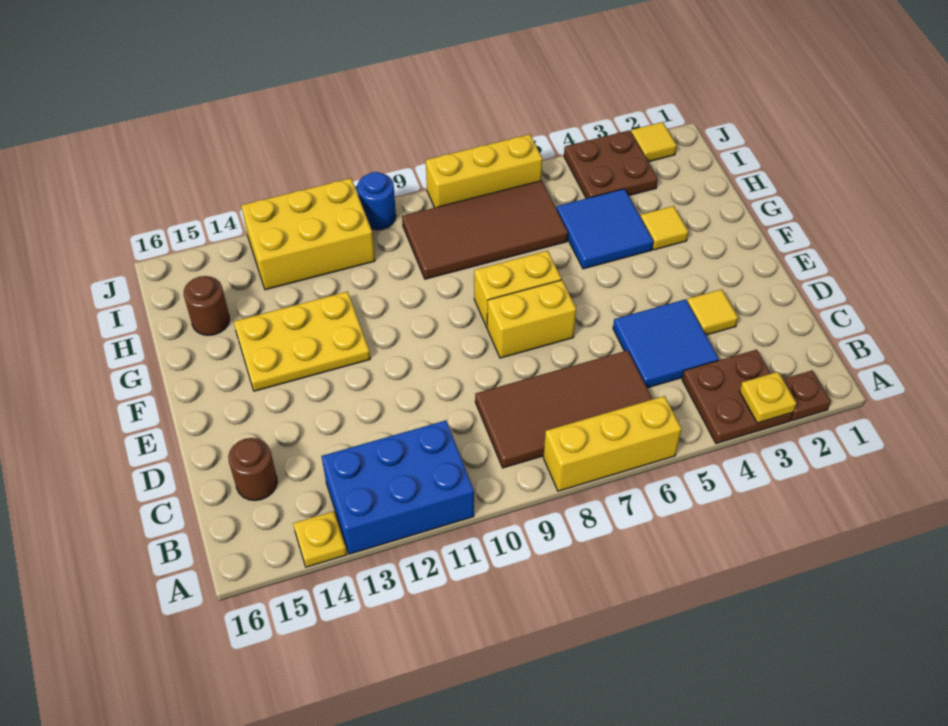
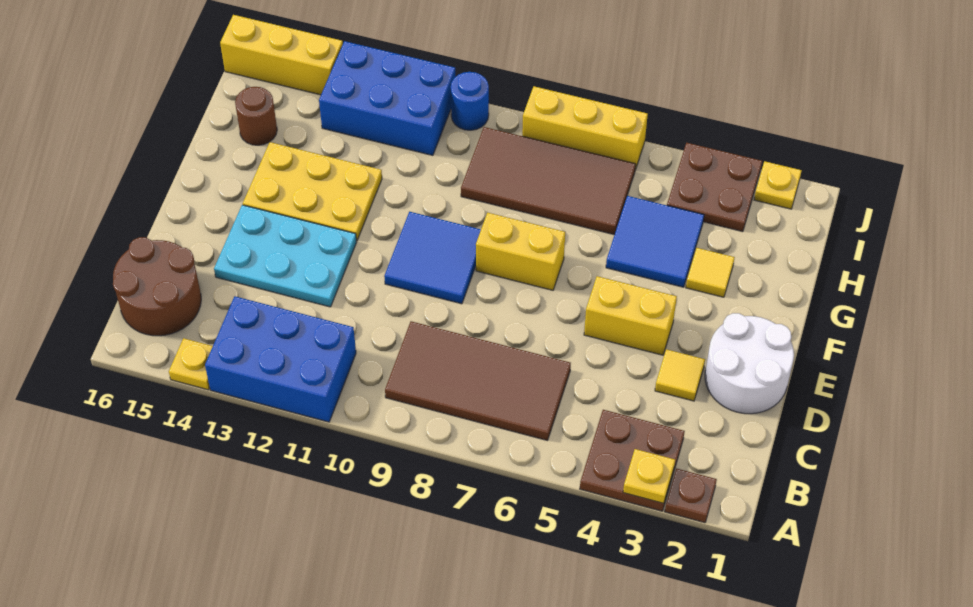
yellow 1x3 brick [543,396,682,491] -> yellow 1x3 brick moved to [220,15,343,95]
blue 2x2 tile [613,299,719,388] -> blue 2x2 tile moved to [384,212,481,304]
brown 1x1 round brick [228,438,277,501] -> brown 2x2 round brick [113,237,201,336]
none -> white 2x2 round brick [705,313,794,414]
none -> cyan 2x3 plate [214,205,357,307]
yellow 1x2 brick [487,280,576,358] -> yellow 1x2 brick moved to [584,276,677,355]
yellow 2x3 brick [241,178,375,290] -> blue 2x3 brick [319,41,455,155]
yellow 1x1 tile [631,122,677,162] -> yellow 1x1 plate [754,161,802,209]

